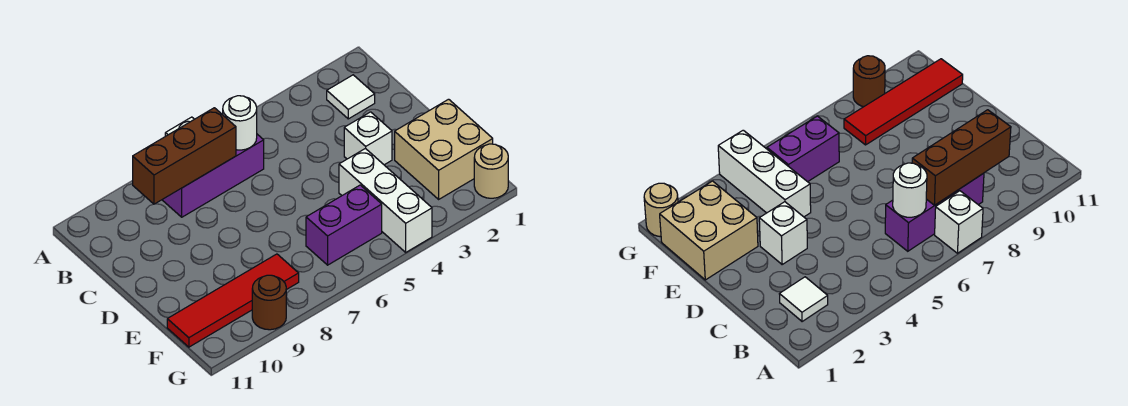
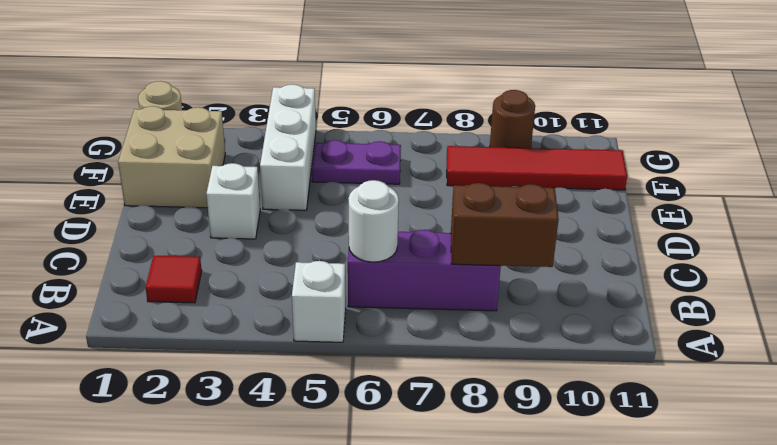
white 1x1 brick [935,191,983,253] -> white 1x1 brick moved to [292,261,346,342]
white 1x1 tile [327,75,375,119] -> red 1x1 tile [146,256,202,303]
brown 1x3 brick [133,108,236,204] -> brown 1x2 brick [451,183,559,267]
purple 1x2 brick [306,185,382,265] -> purple 1x2 plate [312,140,401,184]

